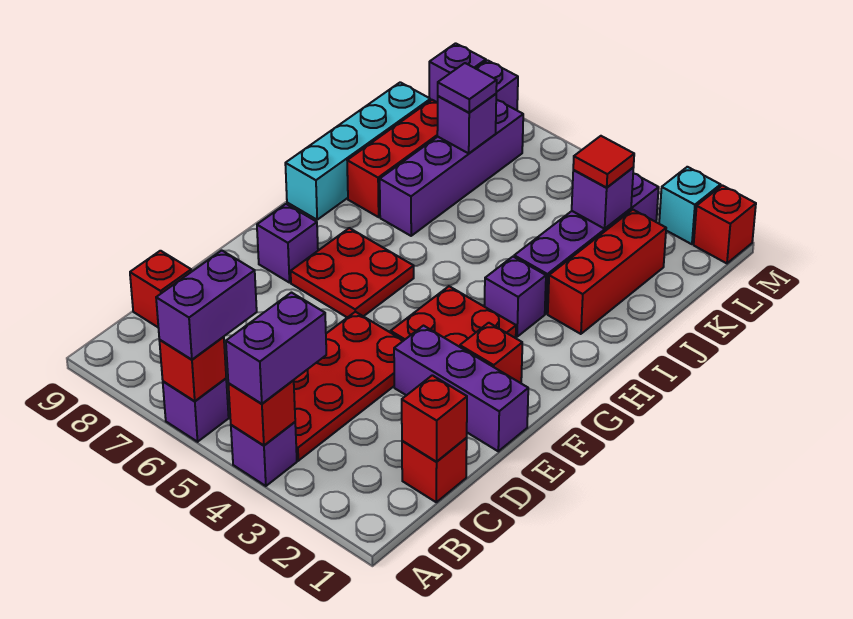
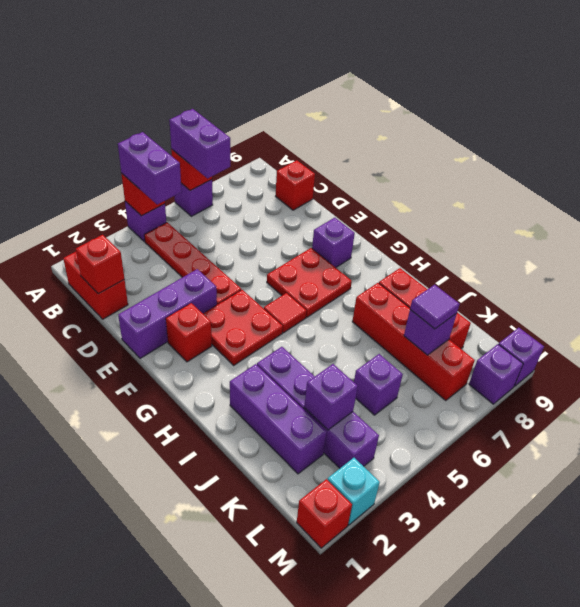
red 2x4 plate [293,312,403,461] -> red 1x4 plate [144,222,241,305]
red 1x1 brick [402,438,467,502] -> red 1x2 brick [63,252,128,319]
purple 1x1 brick [484,257,546,337] -> purple 1x1 brick moved to [354,354,403,415]
cyan 1x4 brick [285,82,430,220] -> none
red 1x3 brick [548,210,666,334] -> purple 1x3 brick [230,364,327,474]
purple 1x4 brick [380,99,523,236] -> red 1x4 brick [352,283,475,401]
red 1x1 tile [573,136,634,188] -> red 1x1 tile moved to [264,293,306,333]

